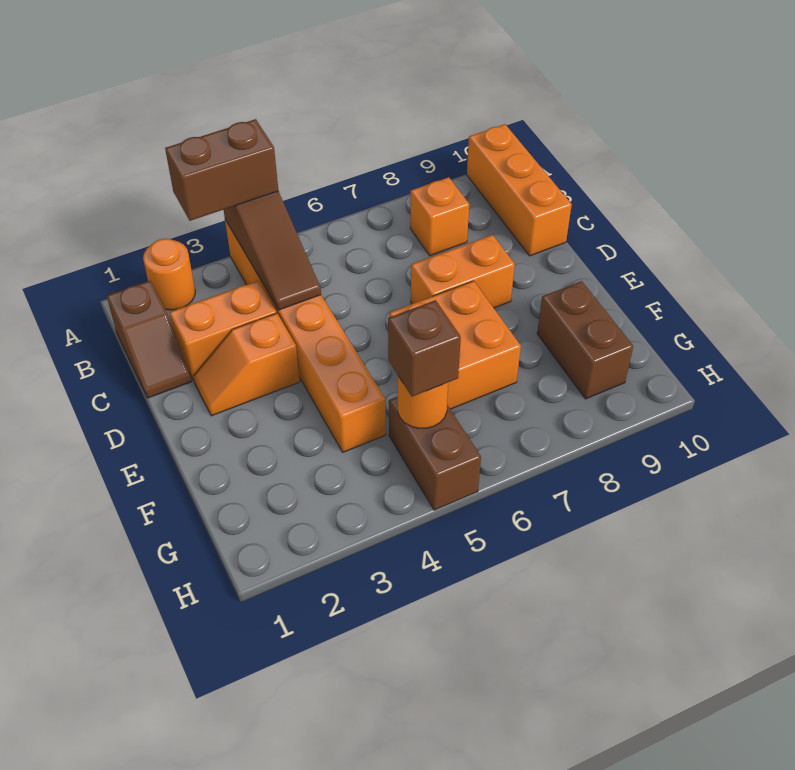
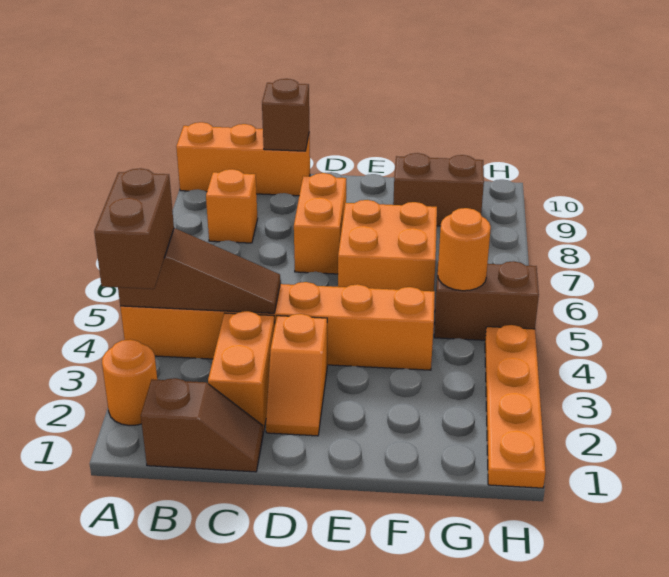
brown 1x1 brick [388,300,461,397] -> brown 1x1 brick moved to [262,79,309,151]
none -> orange 1x4 plate [485,325,546,488]

